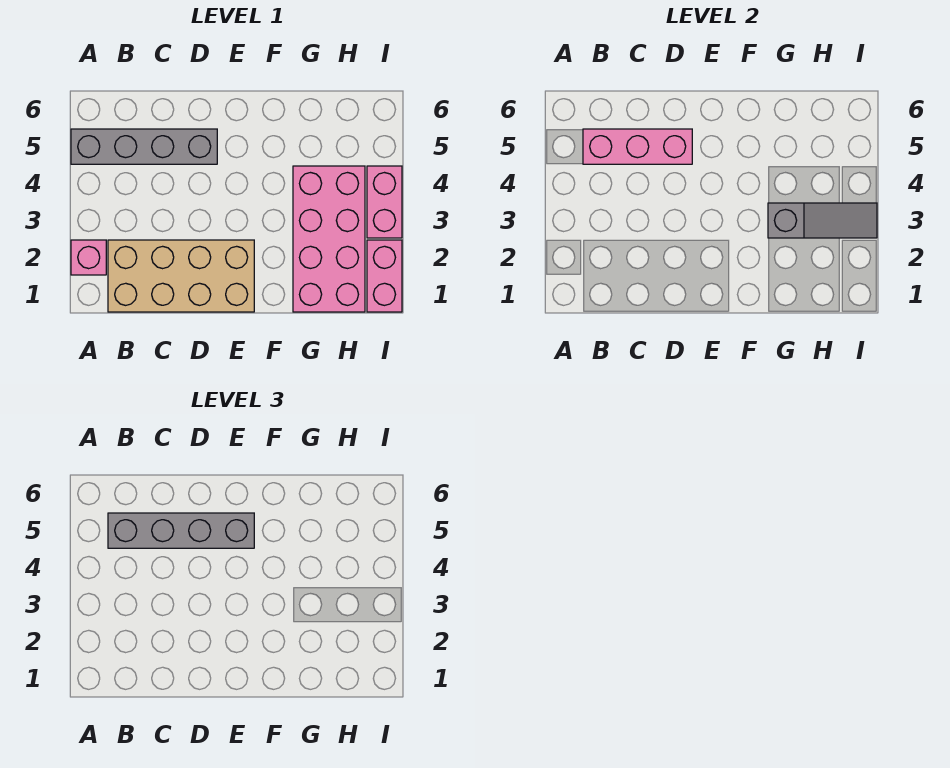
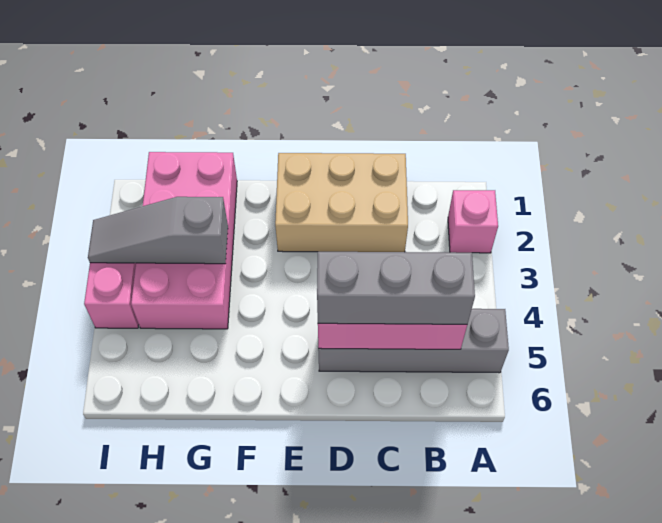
tan 2x4 brick [108,240,254,312] -> tan 2x3 brick [275,153,408,252]
grey 1x4 brick [108,513,254,548] -> grey 1x3 brick [317,252,475,324]
pink 1x2 brick [367,240,402,312] -> none

